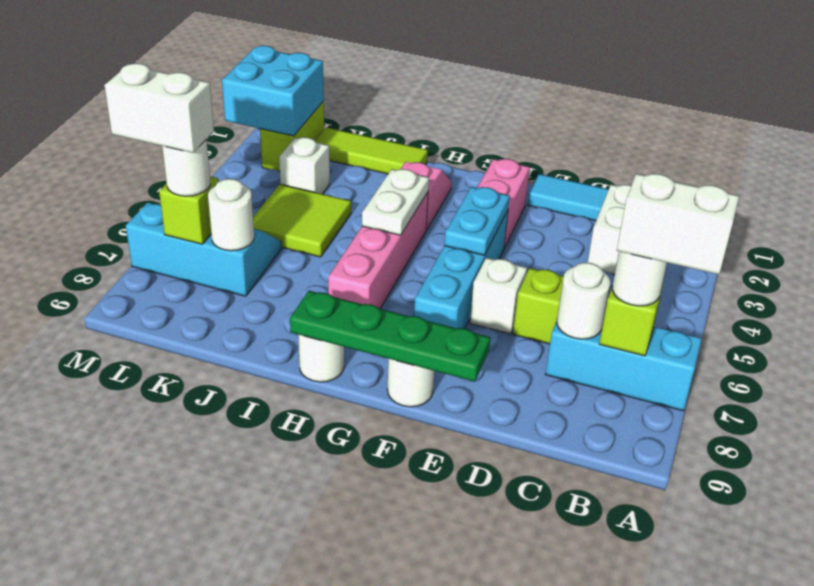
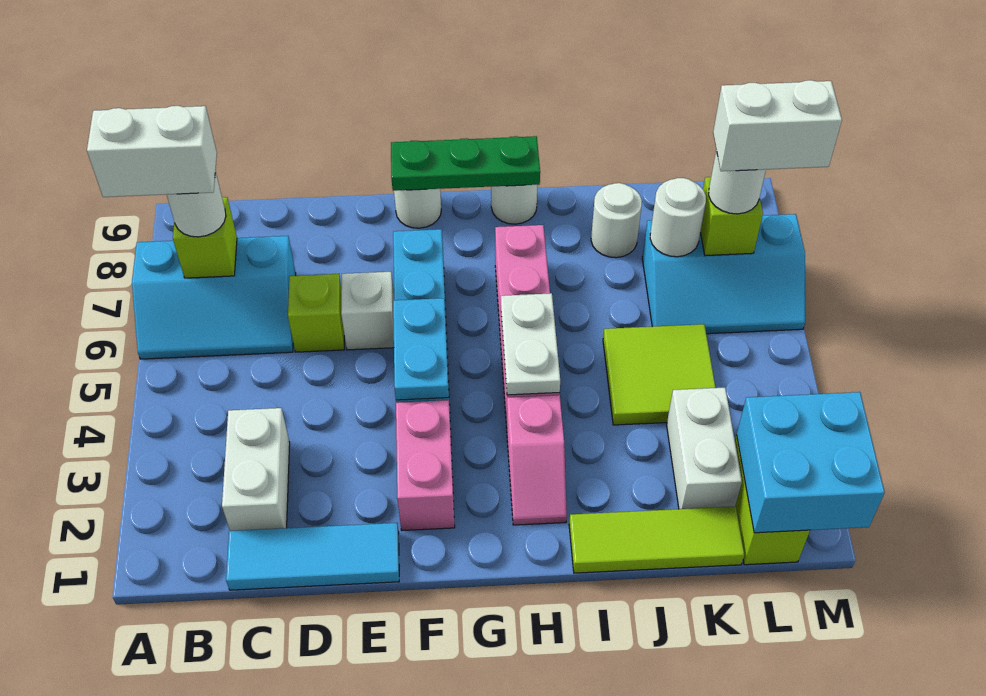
white 1x1 round brick [557,262,610,339] -> white 1x1 round brick moved to [591,183,642,258]
green 1x4 plate [290,291,490,382] -> green 1x3 plate [391,136,540,191]
white 1x1 brick [279,137,330,194] -> white 1x2 brick [667,388,742,509]

